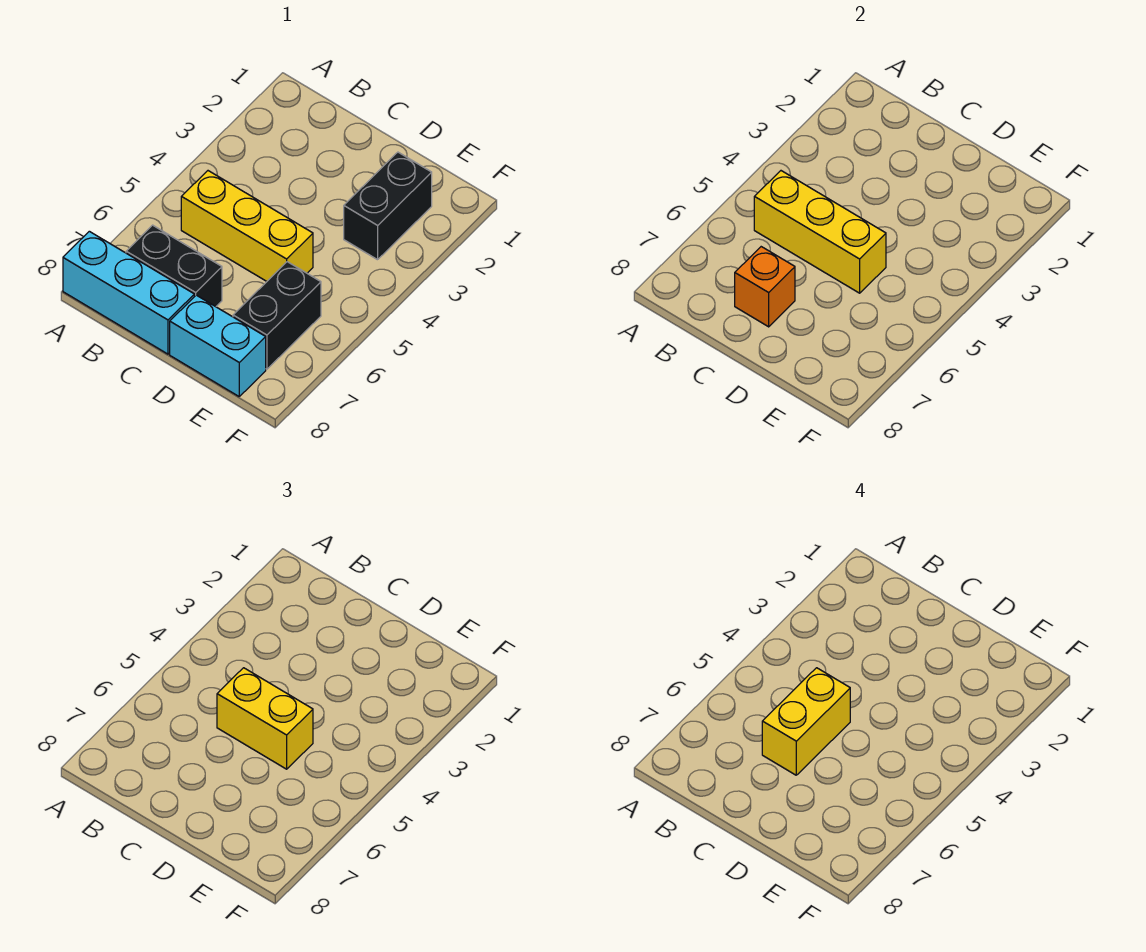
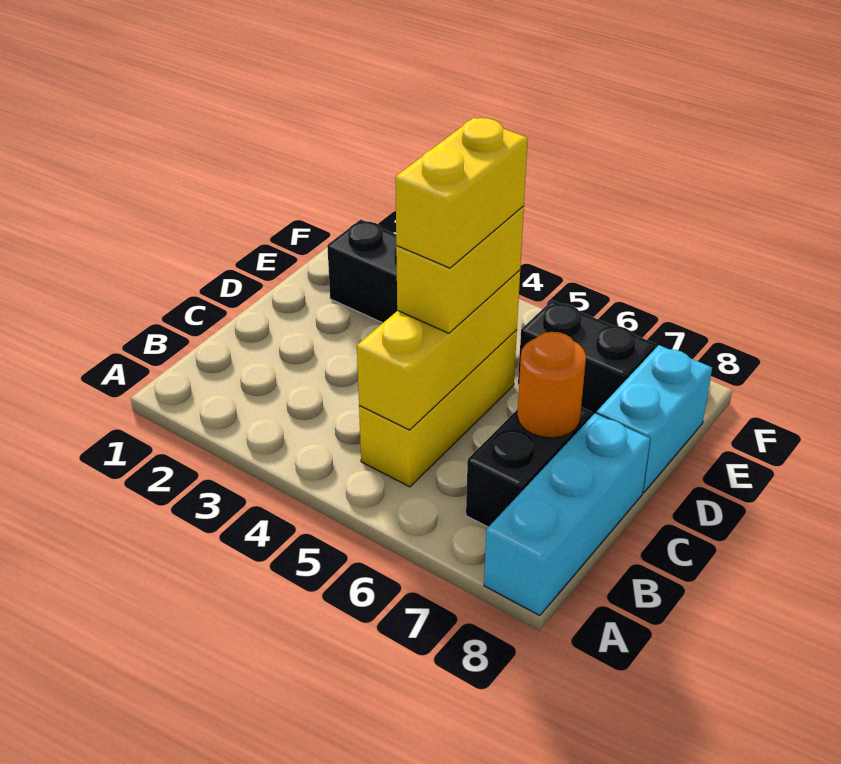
yellow 1x2 brick [762,668,850,775] -> yellow 1x2 brick turned to [395,118,528,268]
orange 1x1 brick [735,247,795,327] -> orange 1x1 round brick [517,332,586,438]

